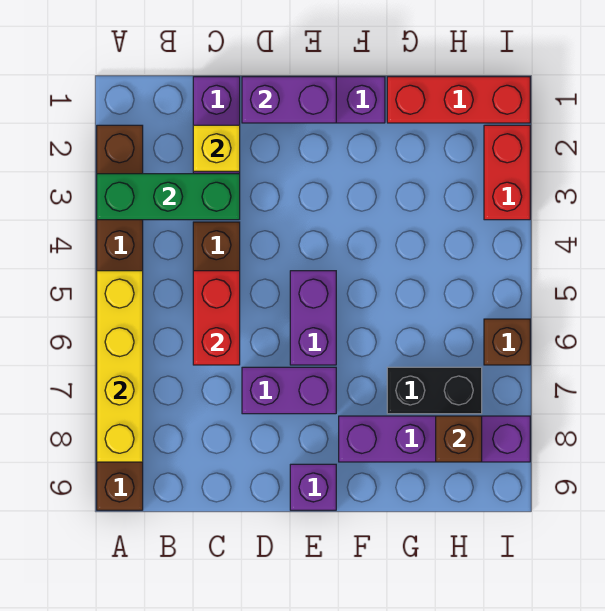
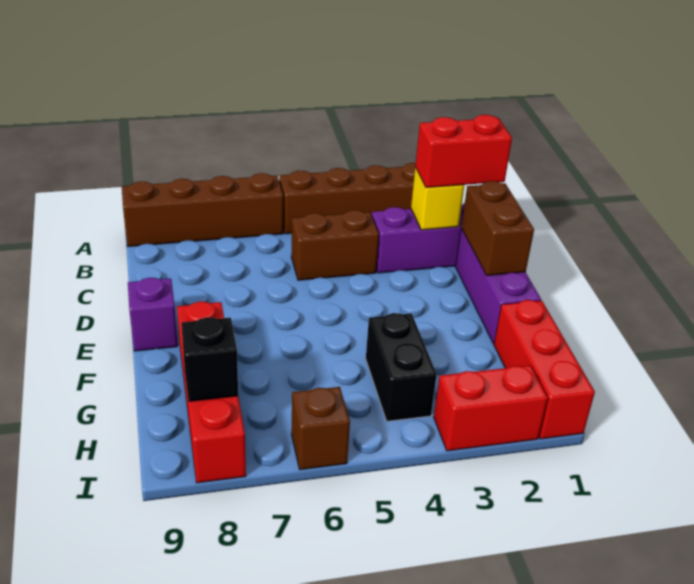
green 1x3 brick [97,174,240,220] -> none
yellow 1x4 brick [97,271,143,462] -> none
red 1x2 brick [193,271,240,365] -> red 1x2 brick moved to [415,115,512,188]
purple 1x2 brick [242,77,336,123] -> brown 1x2 brick [461,181,534,276]
purple 1x2 brick [242,367,336,414] -> none
purple 1x2 brick [290,271,336,365] -> none
purple 1x4 brick [339,416,530,462] -> red 1x4 brick [177,302,246,483]
black 1x2 brick [387,367,482,414] -> black 1x2 brick moved to [366,313,437,421]
brown 1x1 brick [436,416,482,462] -> black 1x1 brick [181,317,238,401]

